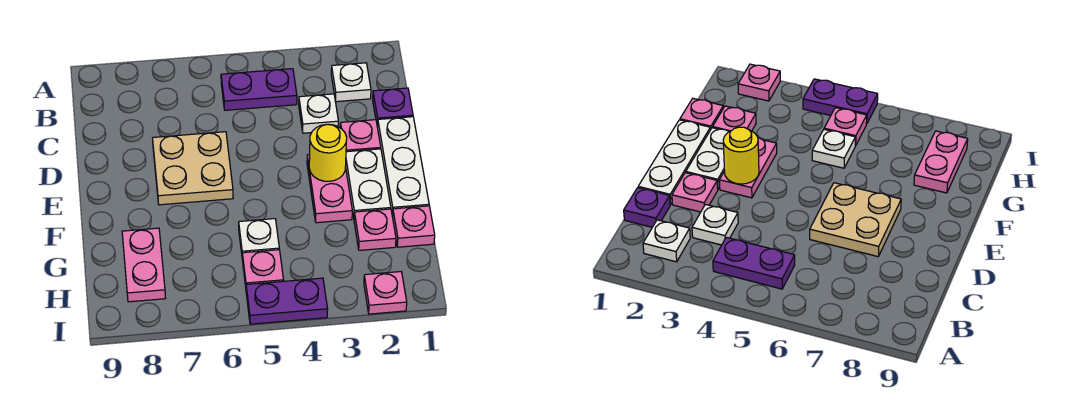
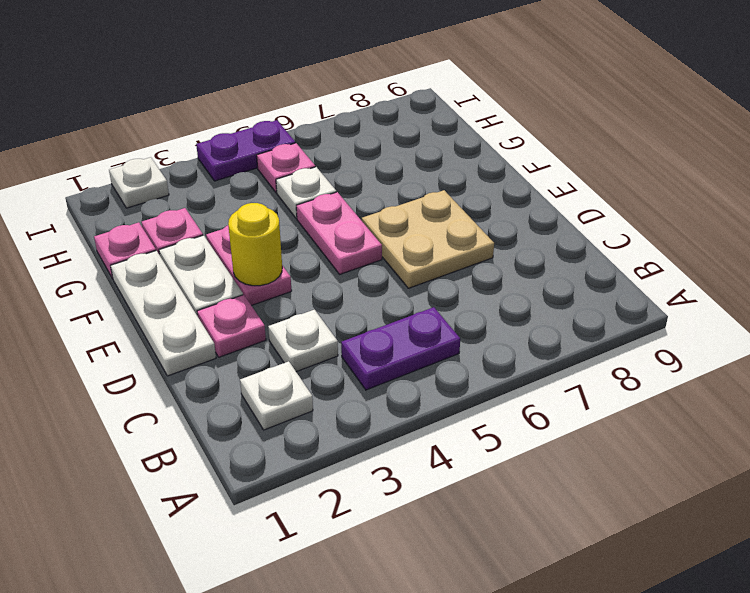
purple 1x1 plate [373,88,413,126] -> none
pink 1x2 plate [122,228,165,302] -> pink 1x2 plate moved to [296,192,382,274]
pink 1x1 plate [364,272,407,314] -> white 1x1 plate [109,157,169,208]

